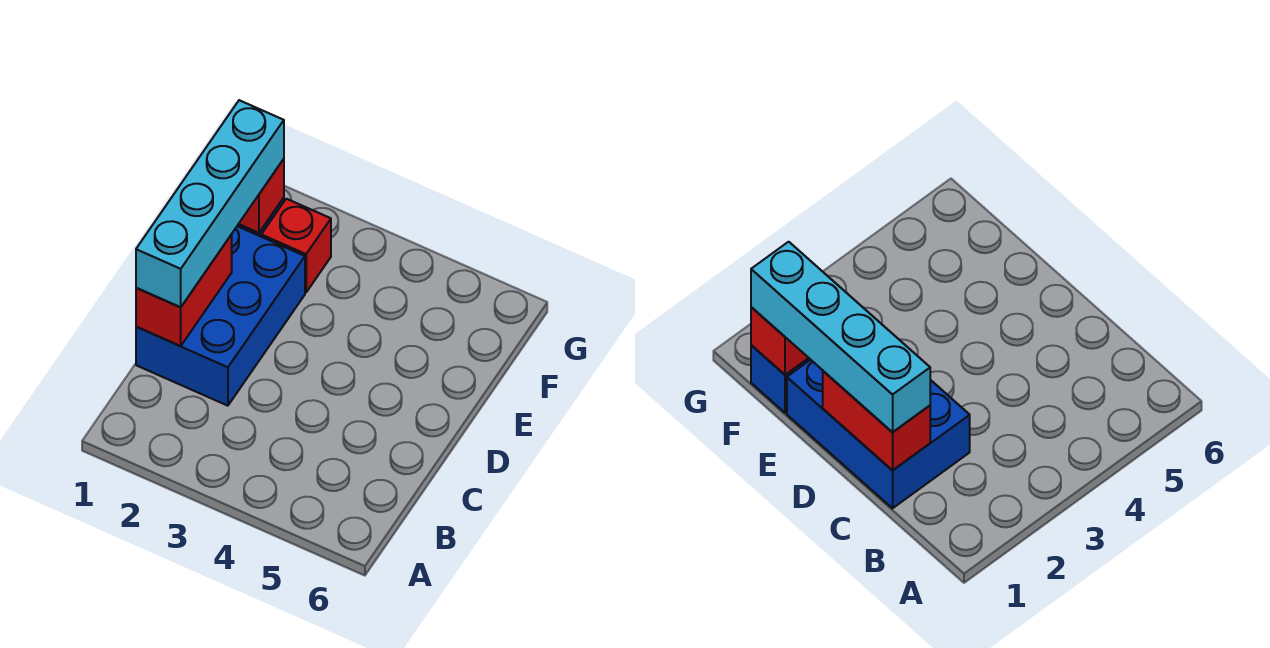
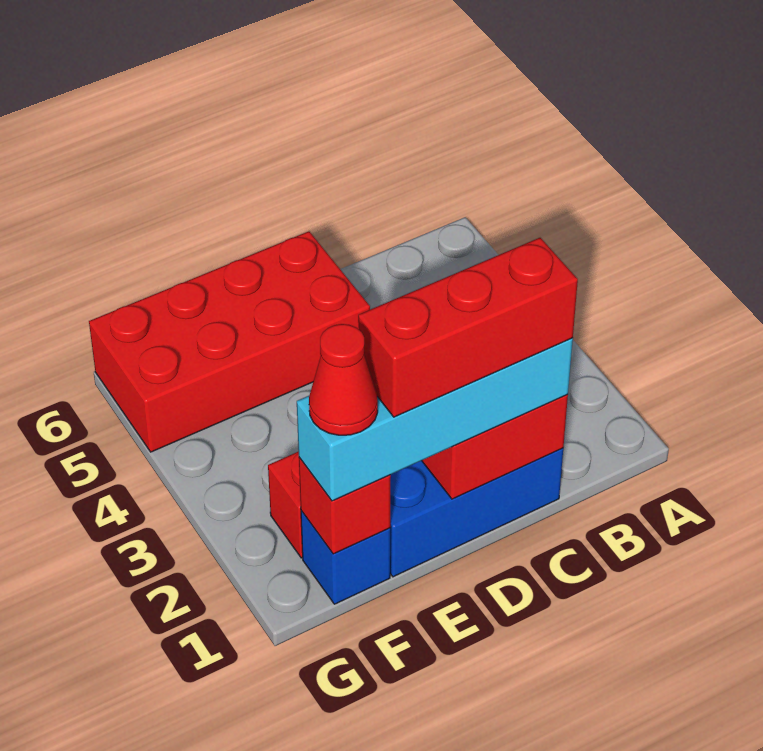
none -> red 1x3 brick [358,238,578,417]
none -> red 2x4 brick [89,231,370,452]
none -> red 1x1 cone [309,324,378,435]

